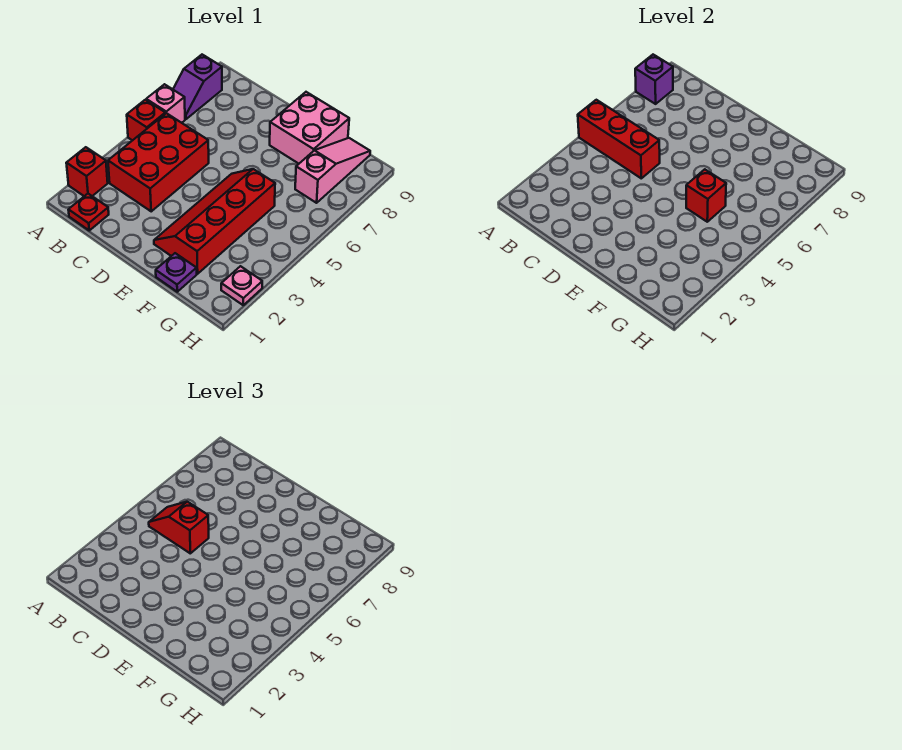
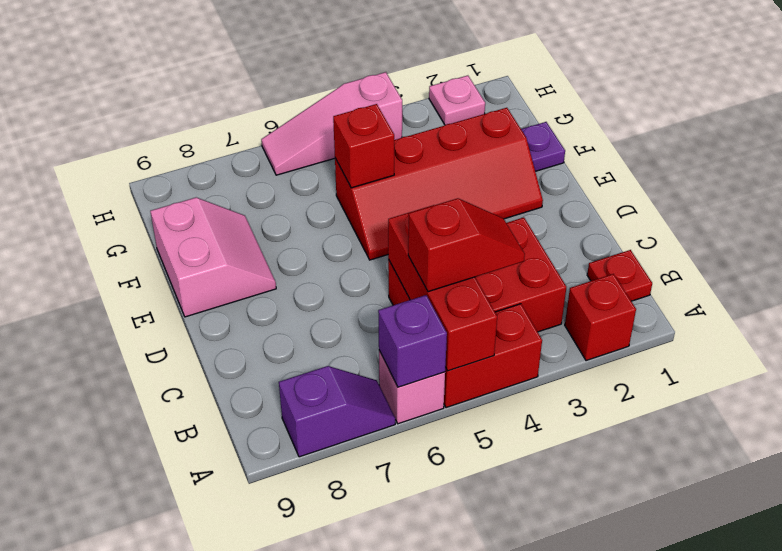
red 1x1 brick [127,100,165,141] -> red 1x2 brick [444,304,542,408]
purple 1x1 brick [635,55,673,104] -> purple 1x1 brick moved to [378,295,447,387]
red 1x2 slope [149,502,209,553] -> red 1x2 slope turned to [408,198,525,292]
pink 2x2 brick [270,92,349,164] -> pink 2x2 slope [150,198,276,317]
pink 1x3 slope [295,138,370,203] -> pink 1x3 slope moved to [261,72,402,175]

